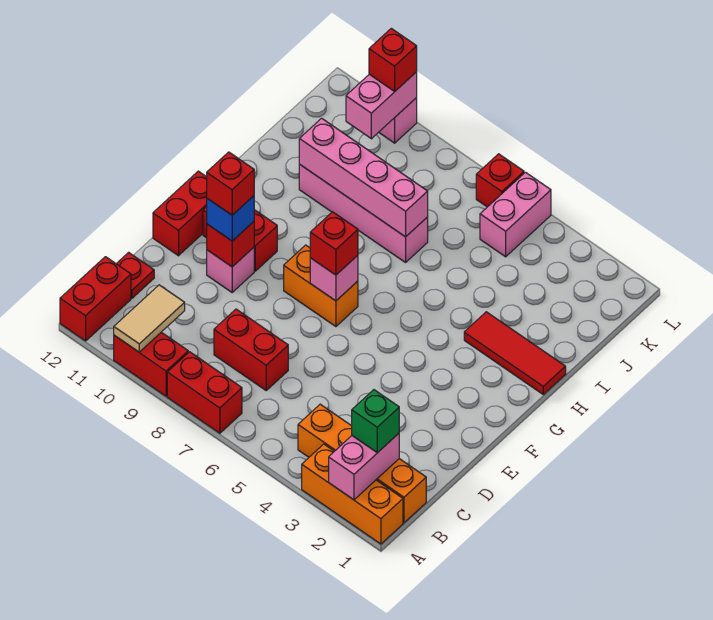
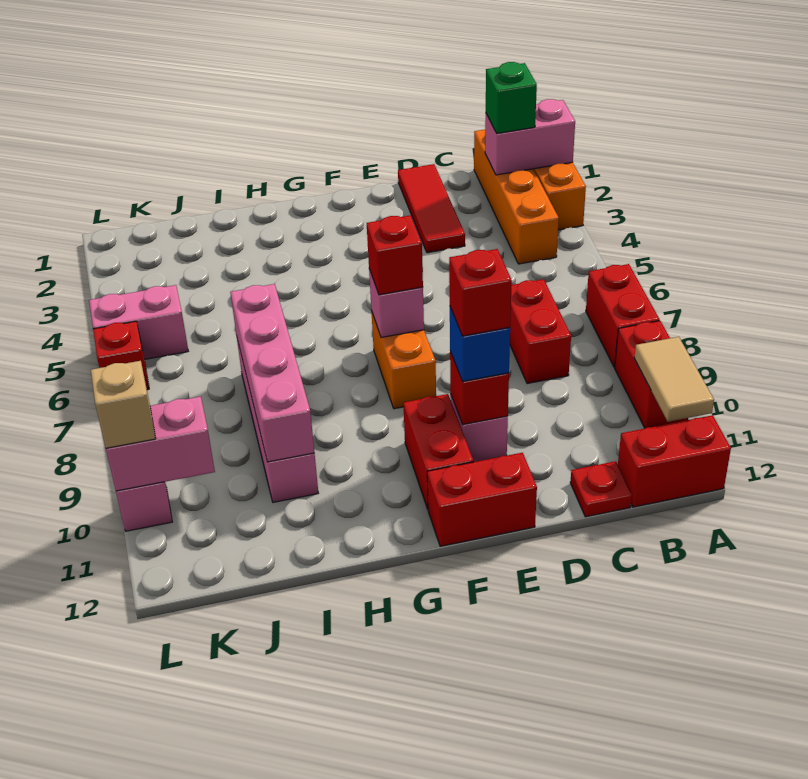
tan 1x2 tile [114,285,185,352] -> tan 1x2 tile turned to [634,337,714,422]
red 1x3 tile [464,312,566,394] -> red 1x3 tile moved to [398,164,465,253]
red 1x1 brick [369,28,417,92] -> tan 1x1 brick [91,361,156,448]

